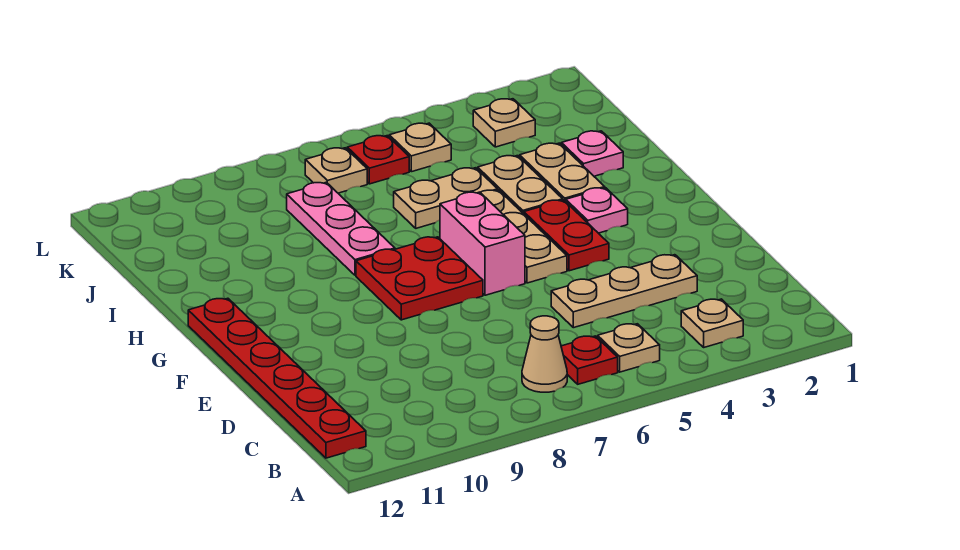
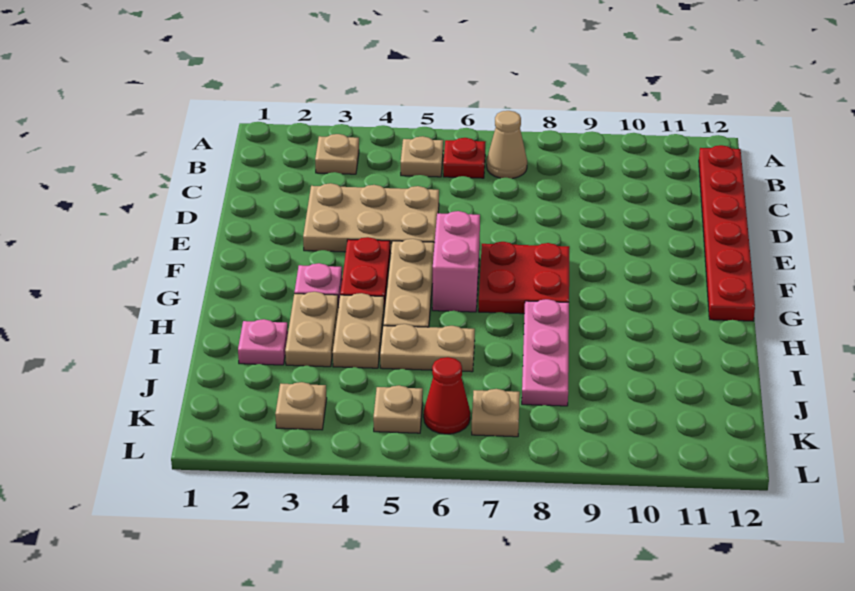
tan 1x3 plate [551,255,697,328] -> tan 2x3 plate [303,183,439,253]
red 1x1 plate [347,136,409,184] -> red 1x1 cone [424,357,470,434]

